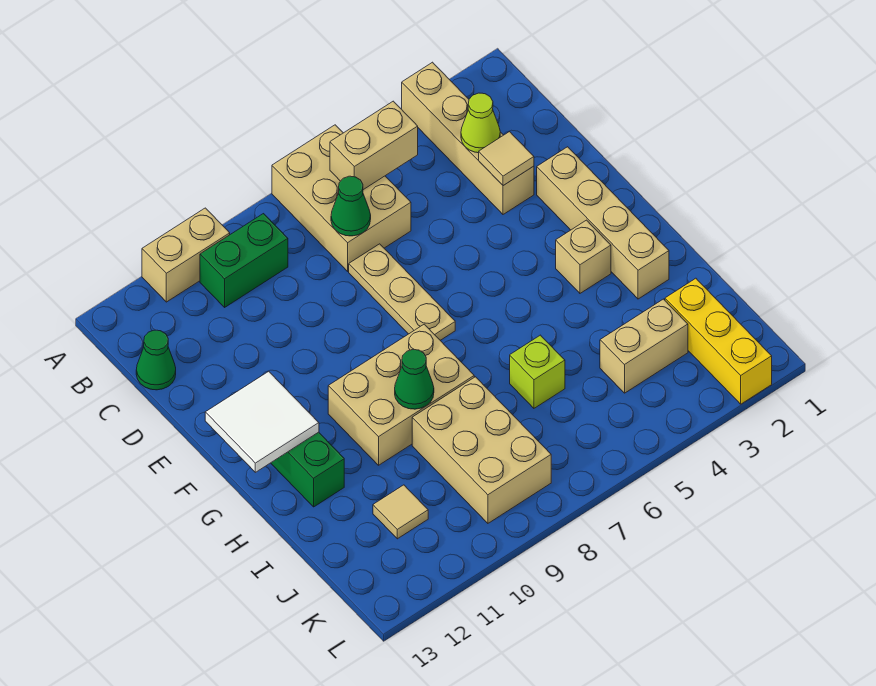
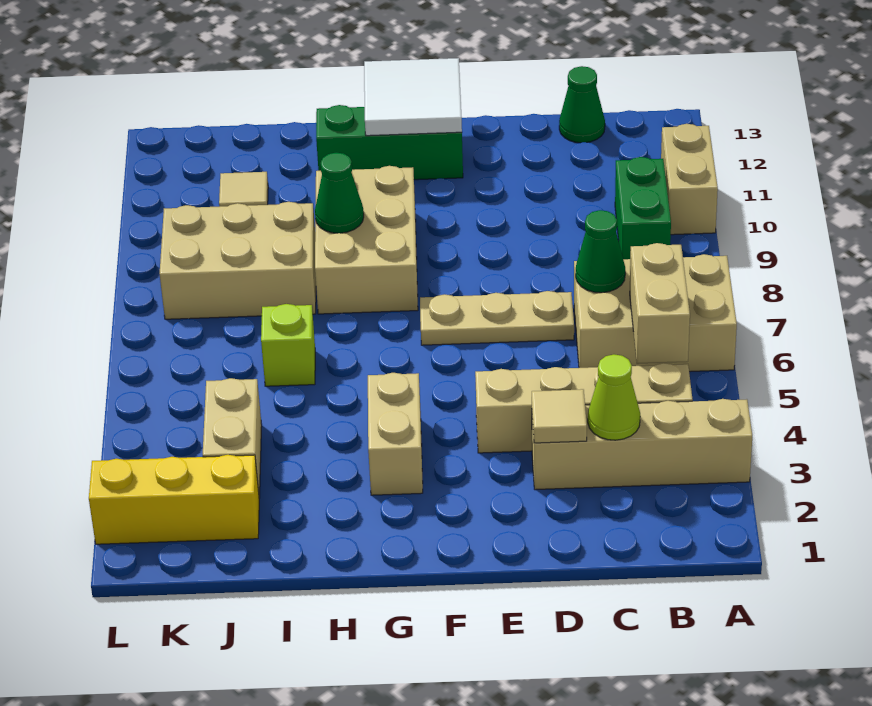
tan 1x4 brick [537,147,669,299] -> tan 1x4 brick moved to [475,363,693,453]
tan 1x1 brick [556,220,611,293] -> tan 1x2 brick [368,373,423,495]

